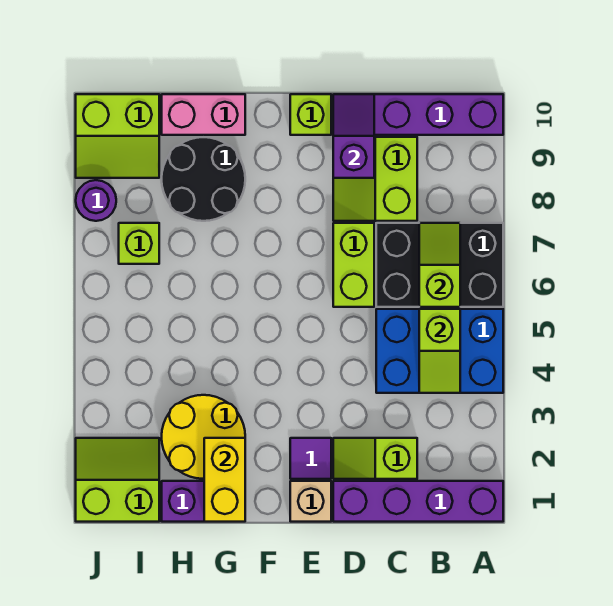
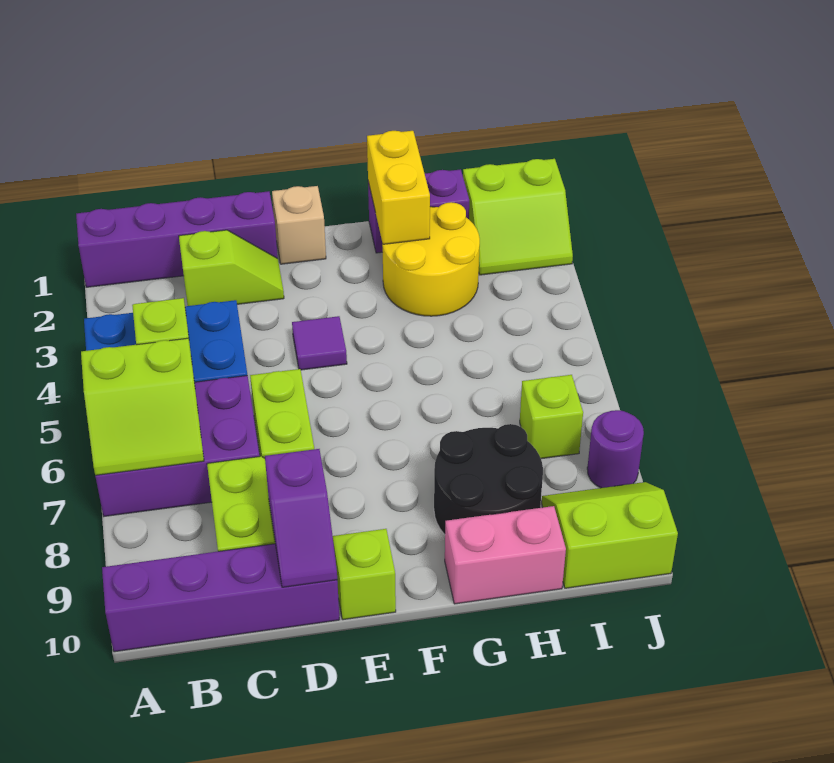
black 2x3 brick [376,223,503,307] -> purple 2x3 brick [95,376,260,516]
lime 1x2 slope [419,223,460,307] -> lime 2x2 slope [81,338,204,475]
purple 1x1 tile [290,438,331,479] -> purple 1x1 tile moved to [292,316,347,370]

